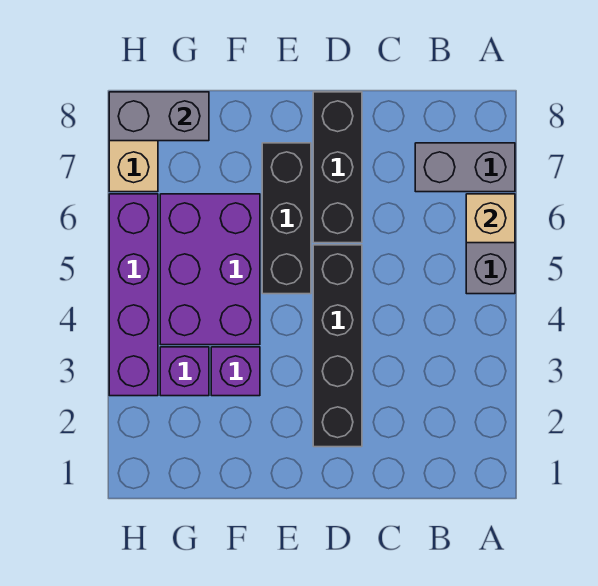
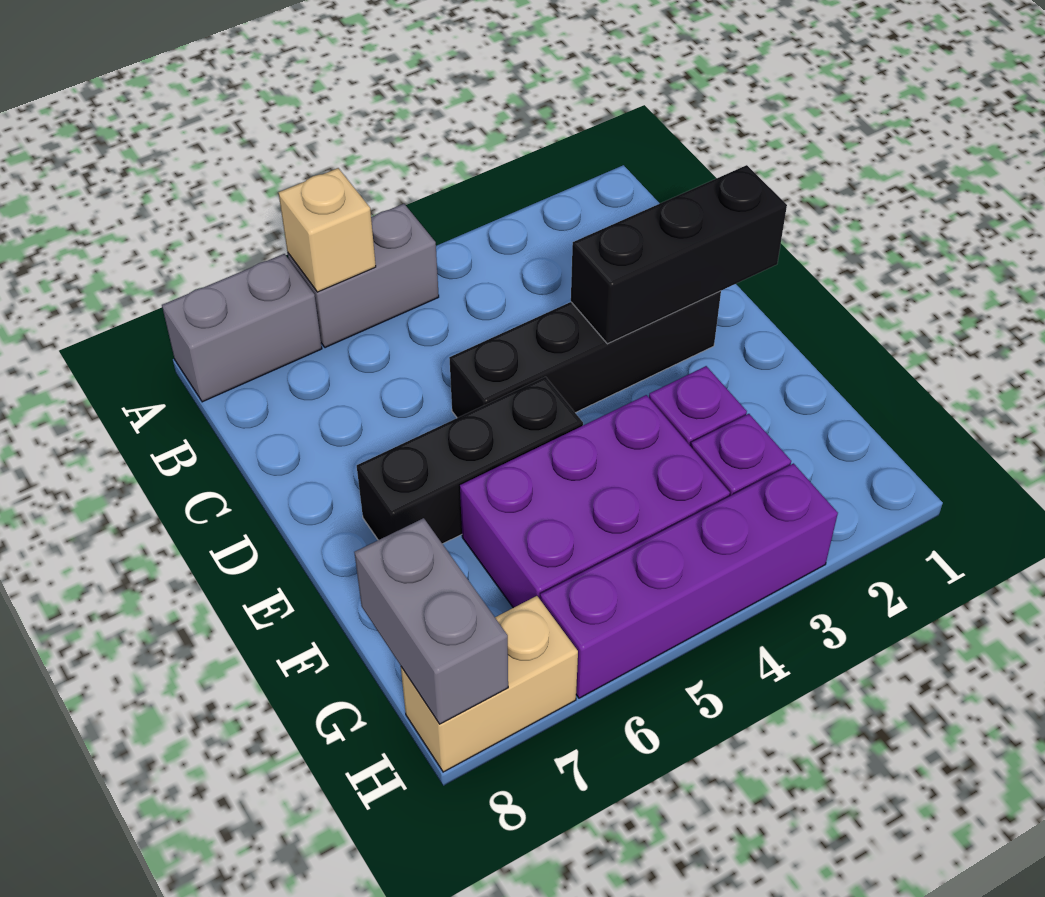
grey 1x2 brick [415,143,515,192] -> grey 1x2 brick turned to [162,254,322,402]
black 1x3 brick [313,92,362,243] -> black 1x3 brick moved to [571,165,787,344]

